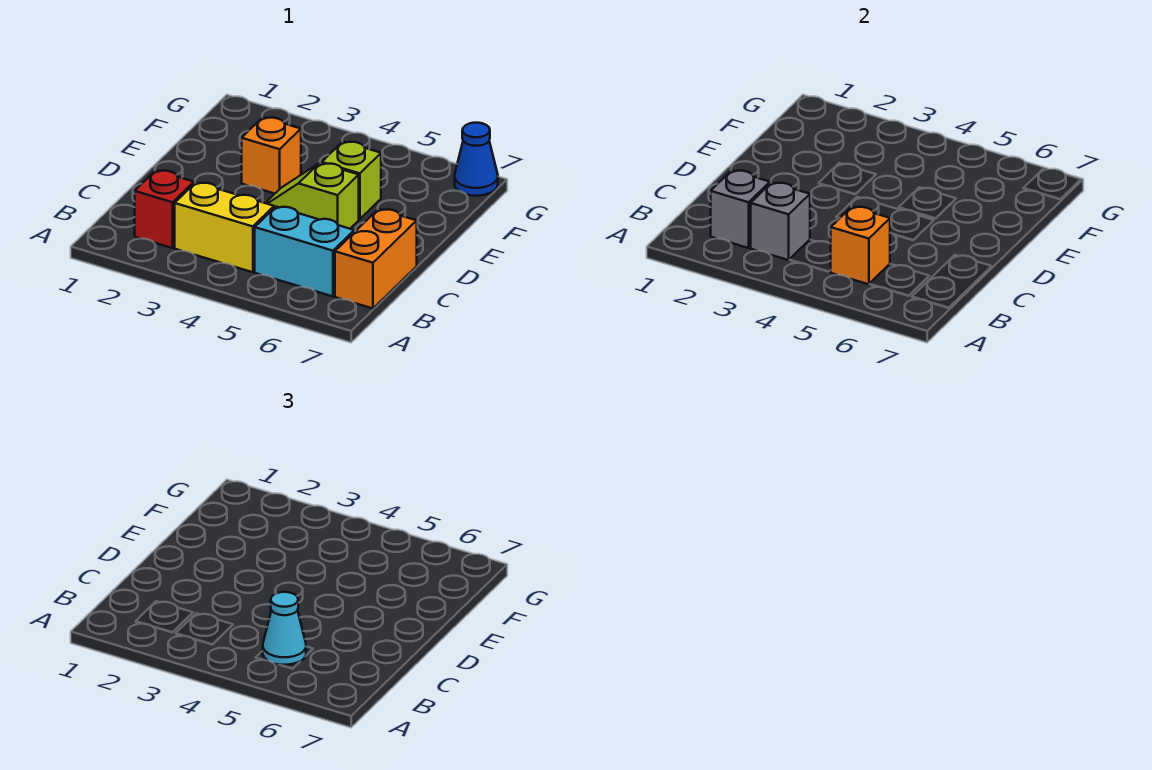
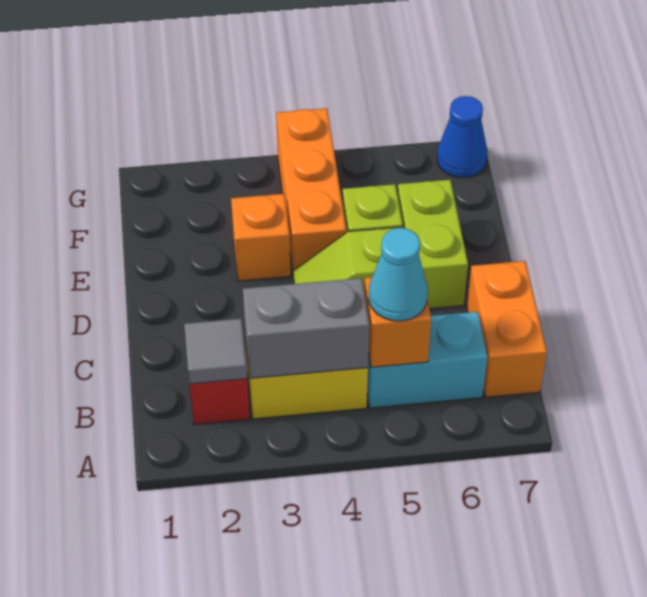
grey 1x1 brick [711,170,770,248] -> grey 1x1 tile [184,319,247,384]
grey 1x1 brick [751,182,810,260] -> grey 1x2 brick [243,278,369,378]
none -> lime 1x2 brick [397,180,468,309]
none -> orange 1x3 brick [276,108,346,271]

